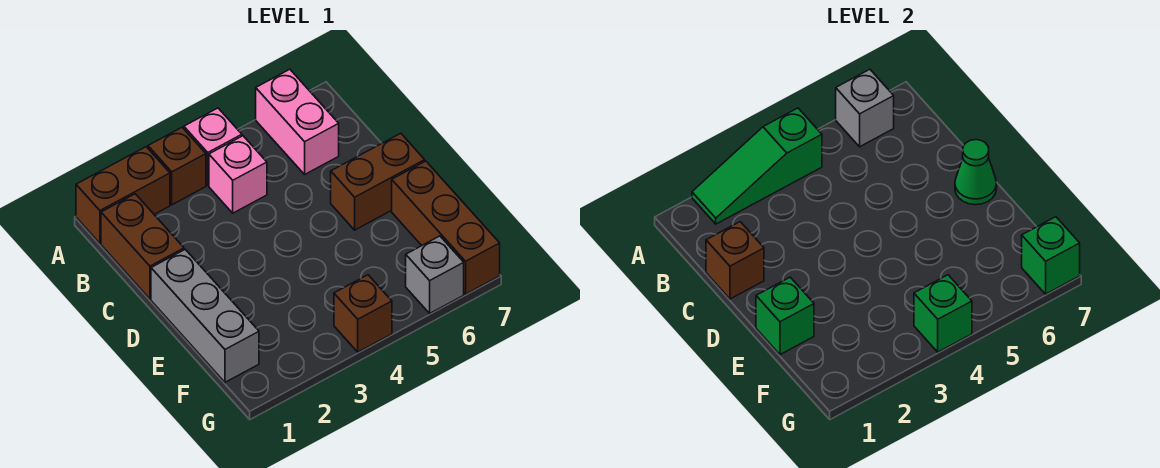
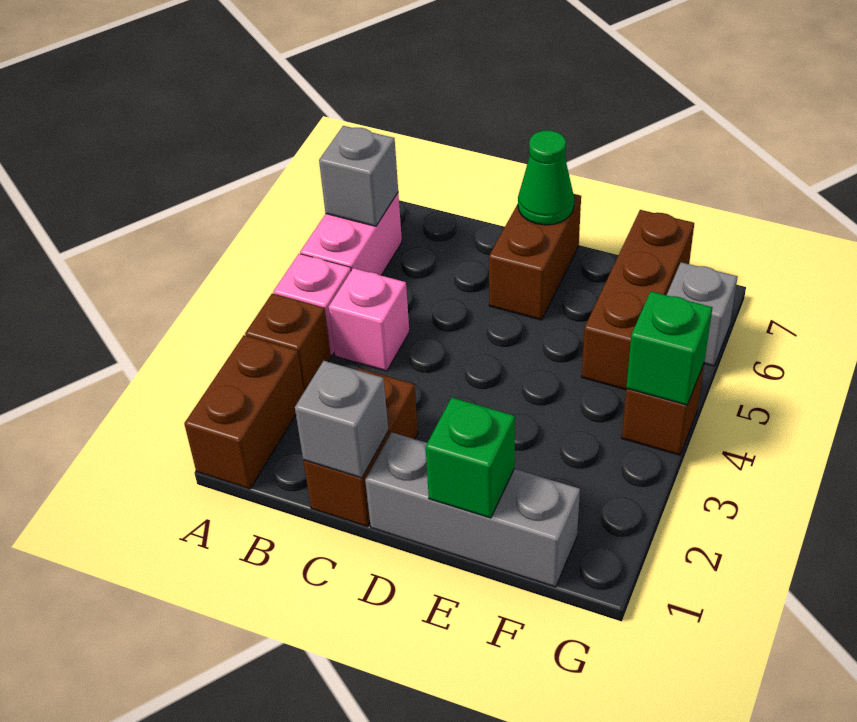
green 1x3 slope [692,108,822,224] -> none
pink 1x2 brick [256,69,339,174] -> pink 1x2 brick turned to [300,193,402,275]
brown 1x2 brick [101,194,184,299] -> brown 1x2 brick turned to [303,368,418,527]
brown 1x1 brick [706,222,764,299] -> grey 1x1 brick [295,361,388,478]
brown 1x3 brick [392,161,500,294] -> brown 1x3 brick turned to [582,210,694,390]
green 1x1 brick [1022,217,1080,294] -> none

